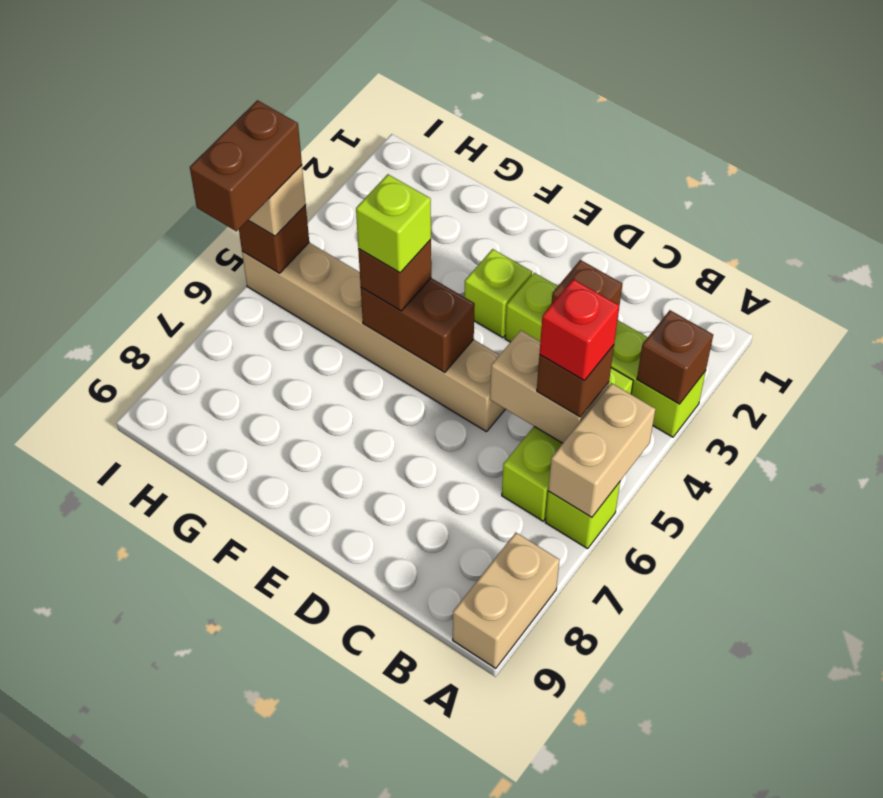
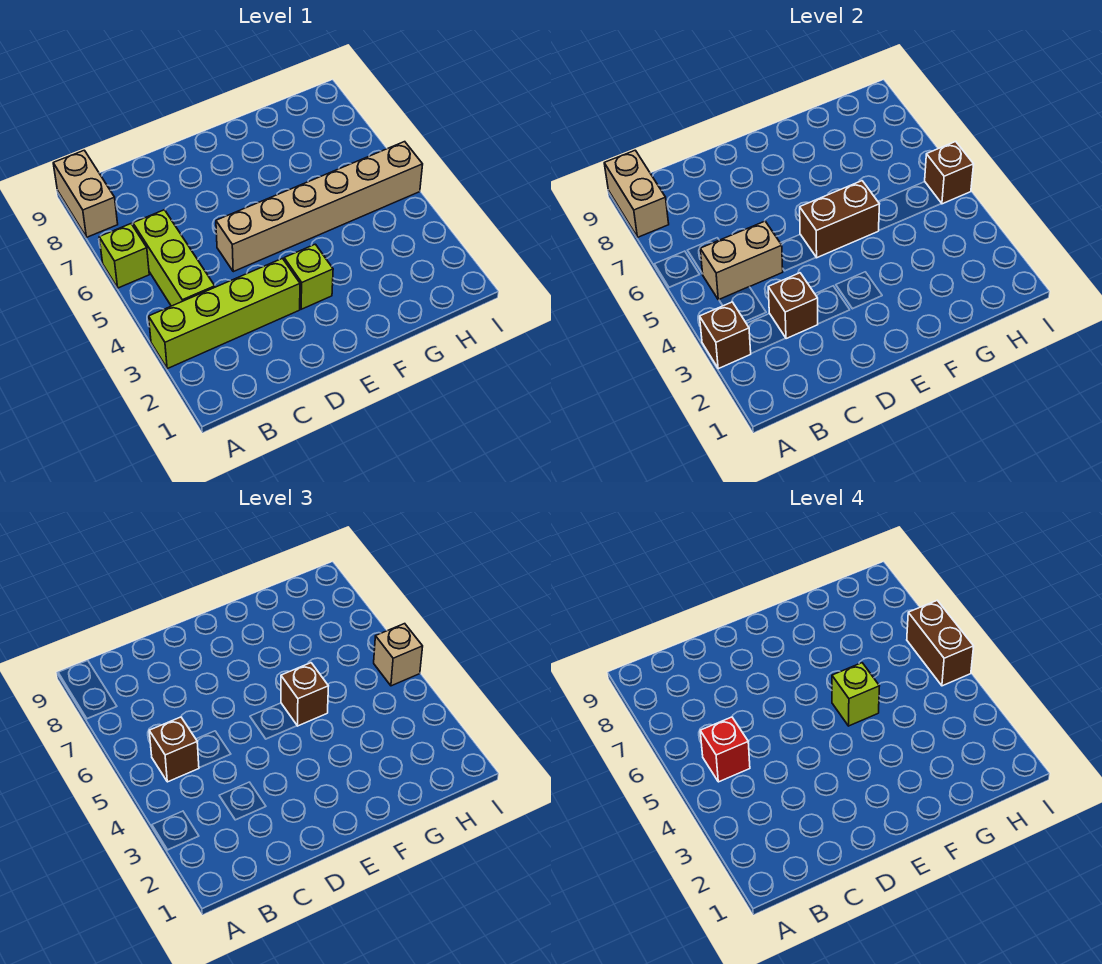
tan 1x2 brick [548,383,655,517] -> tan 1x2 brick moved to [604,150,669,237]

